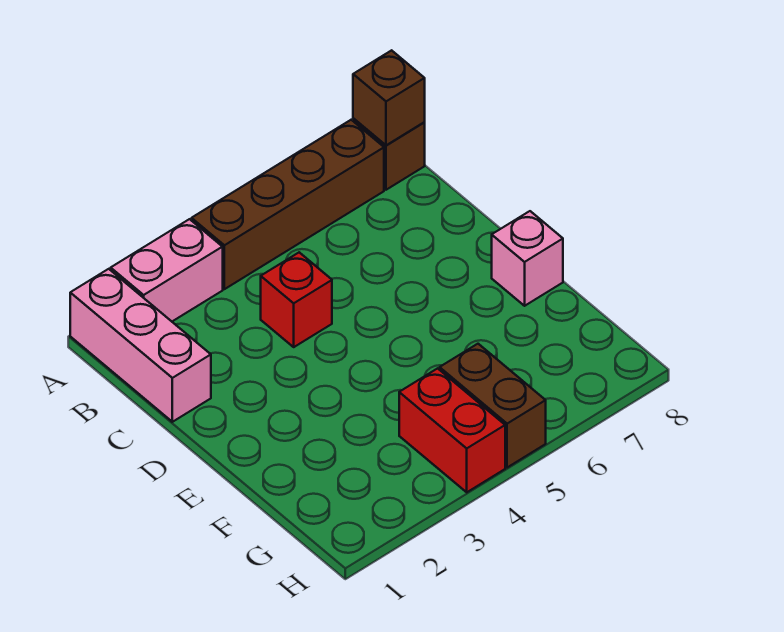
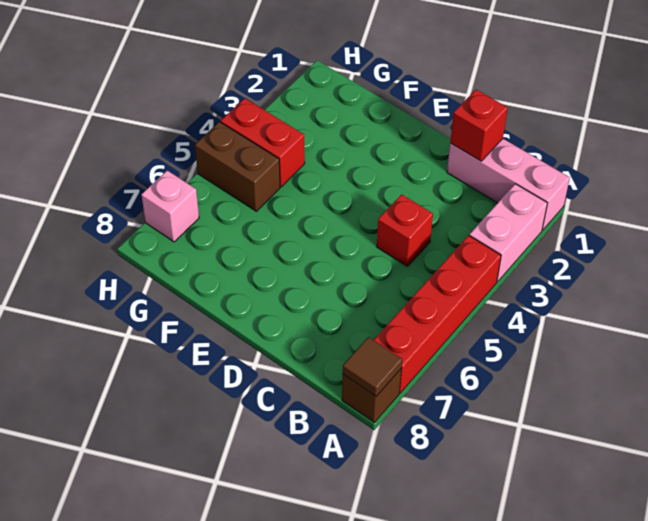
brown 1x4 brick [192,120,384,289] -> red 1x4 brick [374,235,501,393]
brown 1x1 brick [353,50,425,145] -> brown 1x1 tile [343,337,402,396]
none -> red 1x1 brick [450,89,508,161]
pink 1x1 brick [492,211,563,306] -> pink 1x1 brick moved to [141,170,199,242]

